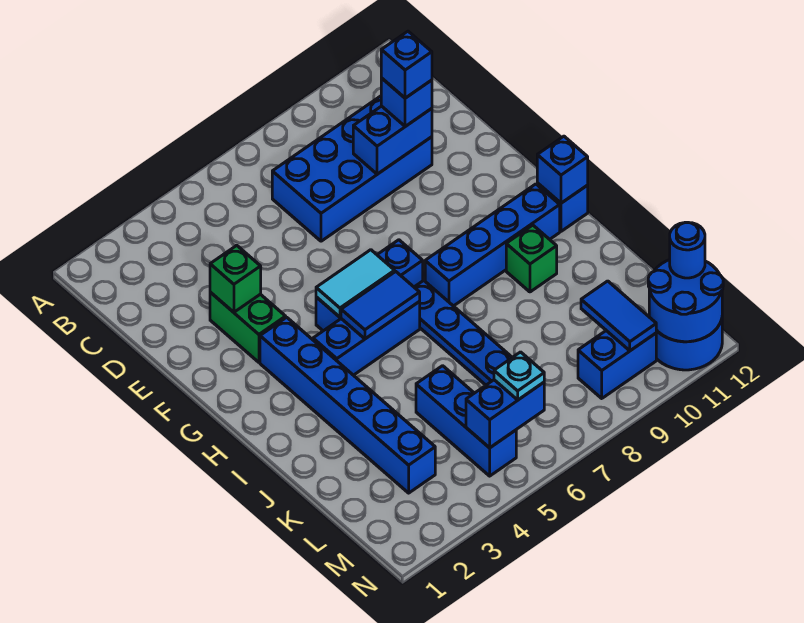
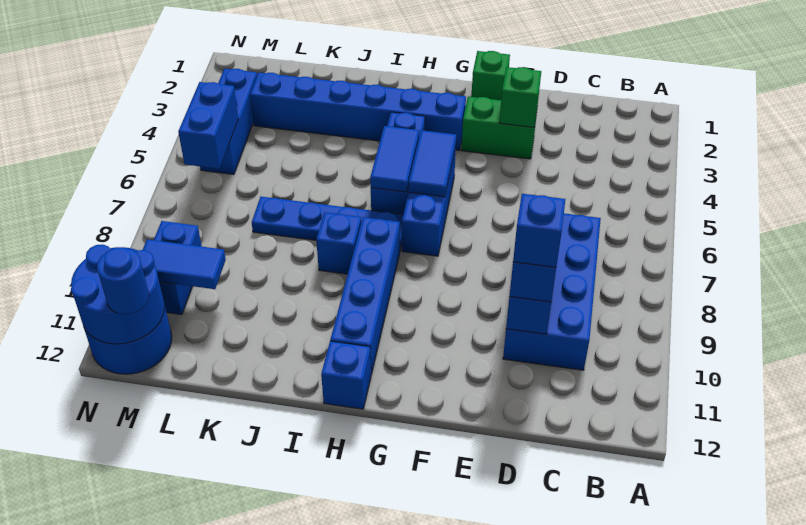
cyan 1x2 tile [316,250,395,317] -> blue 1x2 tile [408,130,456,197]
blue 1x1 brick [537,136,588,203] -> blue 1x1 brick moved to [316,212,361,274]
green 1x1 brick [506,225,557,292] -> green 1x1 brick moved to [471,51,510,100]
blue 1x3 brick [416,366,516,476] -> blue 1x3 brick turned to [200,69,257,174]
cyan 1x1 plate [494,352,544,400] -> none

